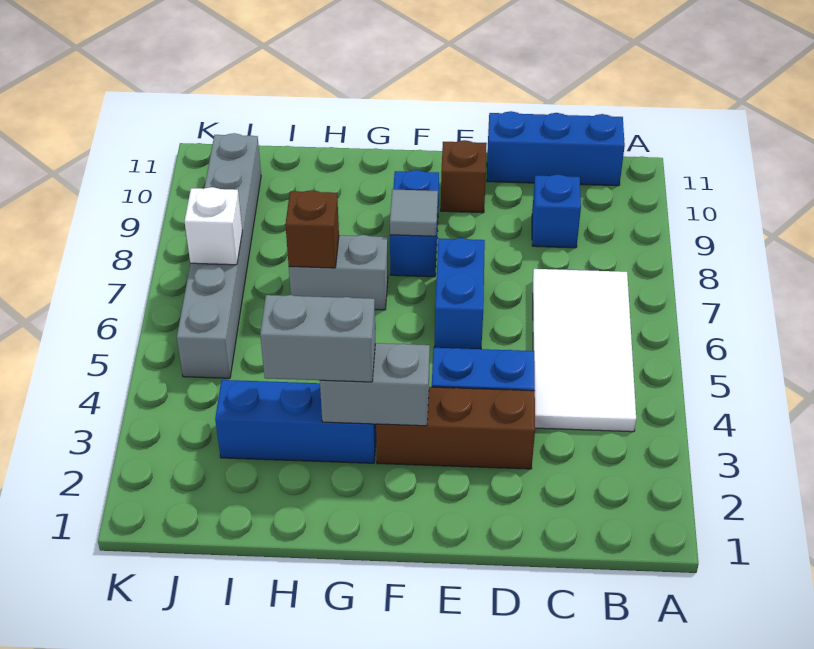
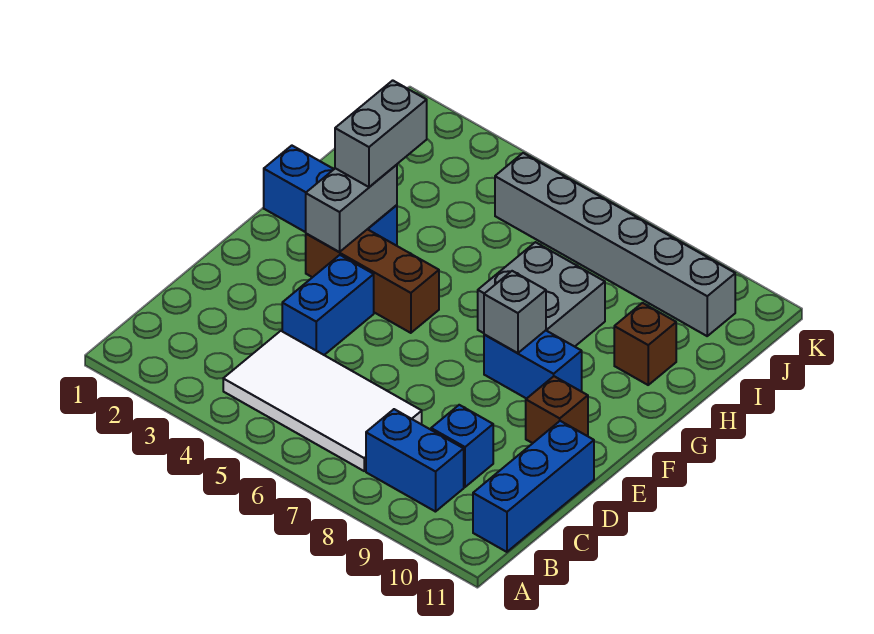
brown 1x3 brick [376,387,535,469] -> brown 1x3 brick turned to [306,229,439,333]
blue 1x2 brick [434,238,485,349] -> blue 1x2 brick moved to [366,409,464,512]
grey 1x1 tile [390,189,438,236] -> grey 1x1 brick [484,271,546,353]
blue 1x3 brick [215,380,376,463] -> blue 1x3 brick turned to [264,146,397,246]
grey 1x2 brick [289,235,388,310] -> grey 2x2 brick [478,242,605,347]
brown 1x1 brick [286,190,339,268] -> brown 1x1 brick moved to [614,303,676,385]
white 1x1 brick [185,187,242,265] -> none

